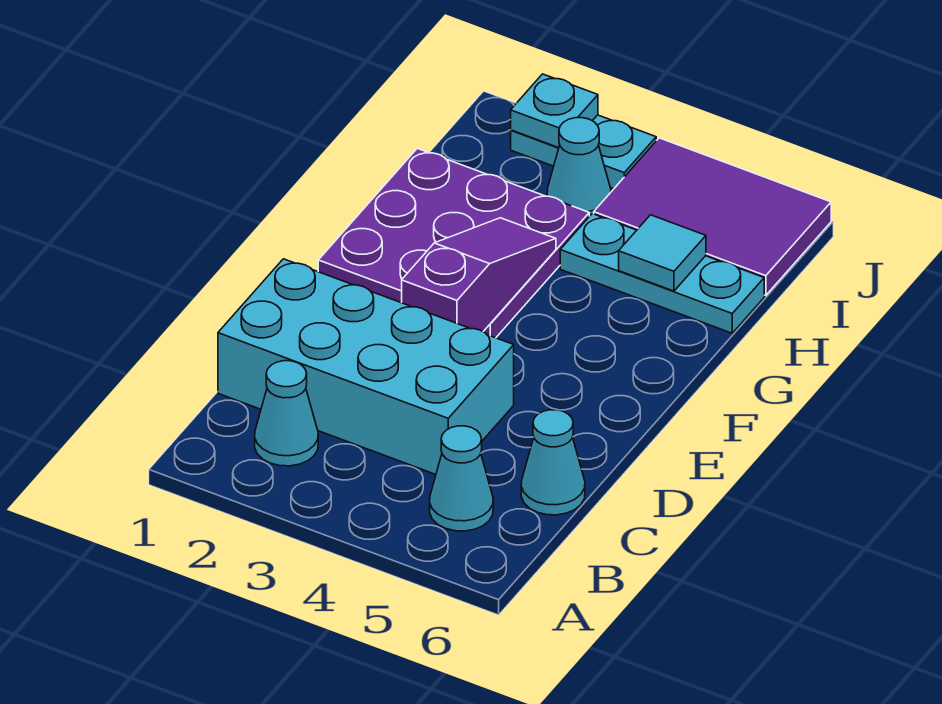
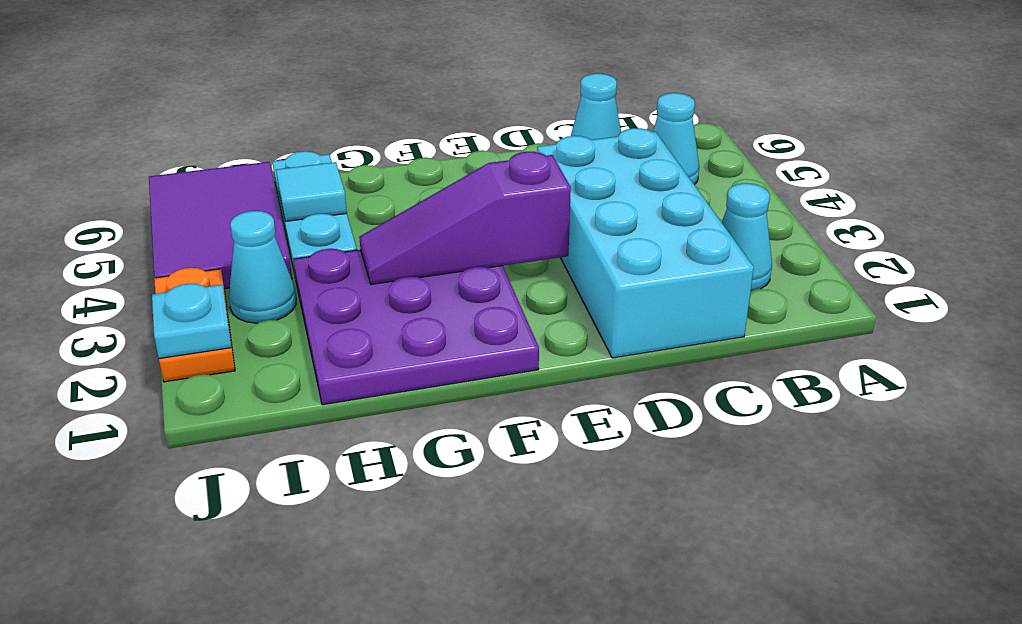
cyan 1x2 plate [511,115,656,189] -> orange 1x2 plate [154,268,235,382]

